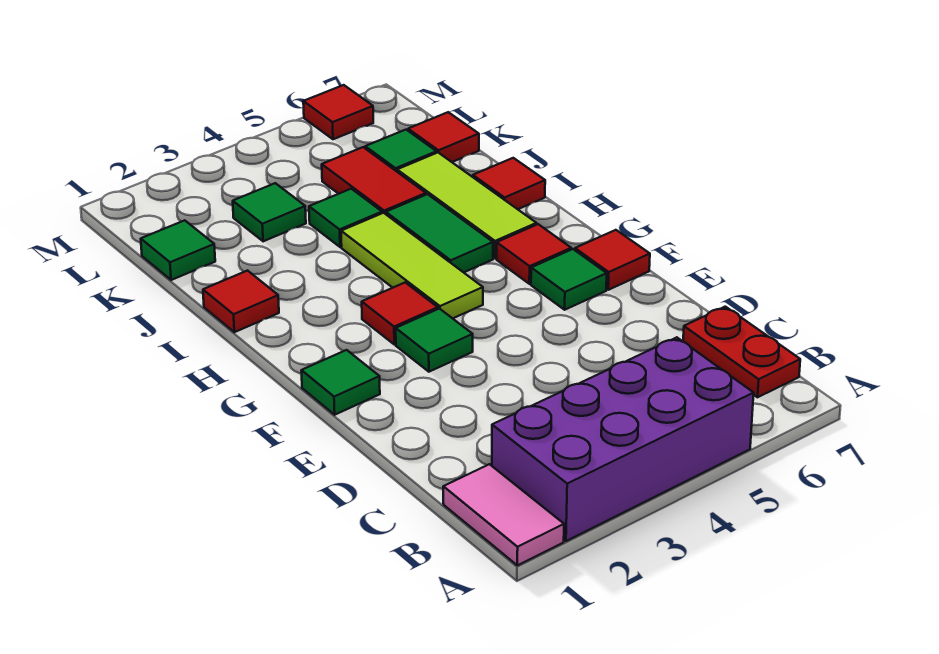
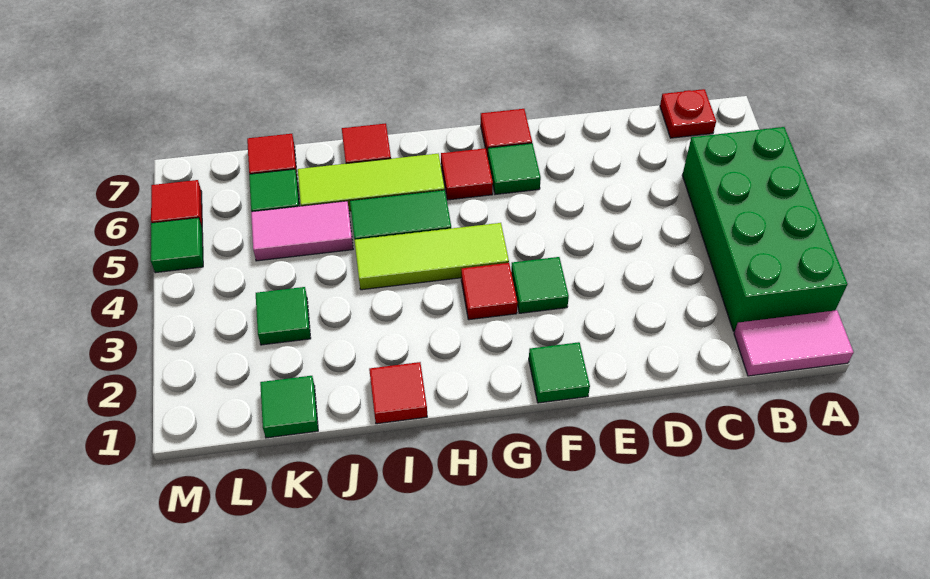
purple 2x4 brick [492,337,754,541] -> green 2x4 brick [682,127,847,331]
red 1x2 plate [683,307,800,397] -> red 1x1 plate [660,89,716,138]
green 1x1 tile [309,189,382,247] -> green 1x1 tile moved to [151,218,203,273]
red 1x2 tile [322,147,426,214] -> pink 1x2 tile [251,201,353,261]

